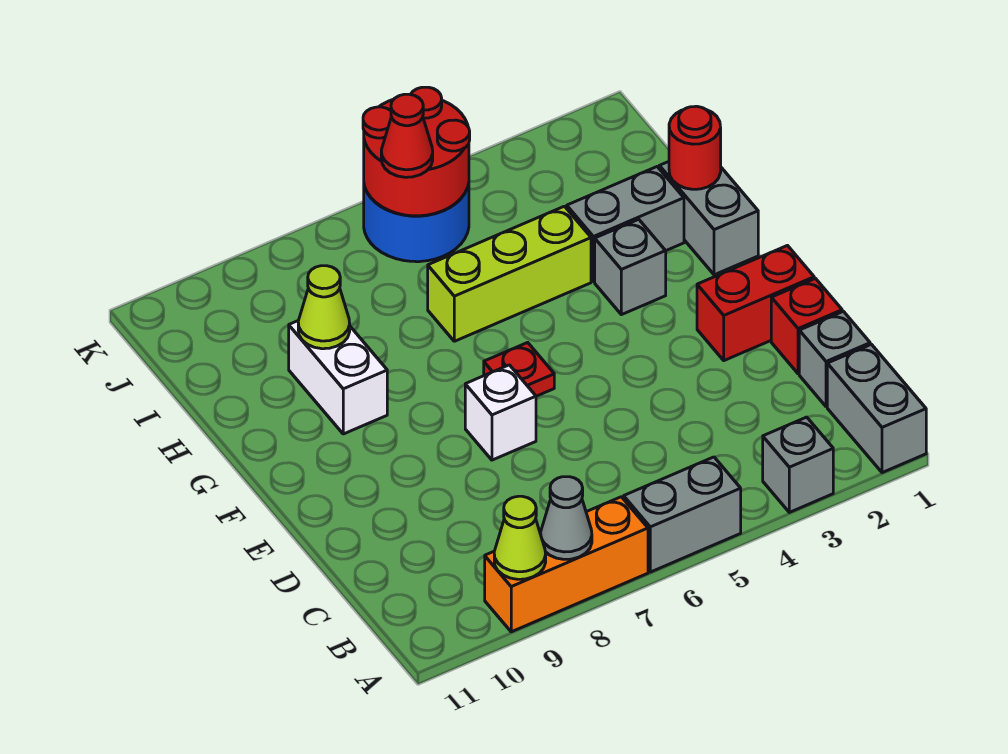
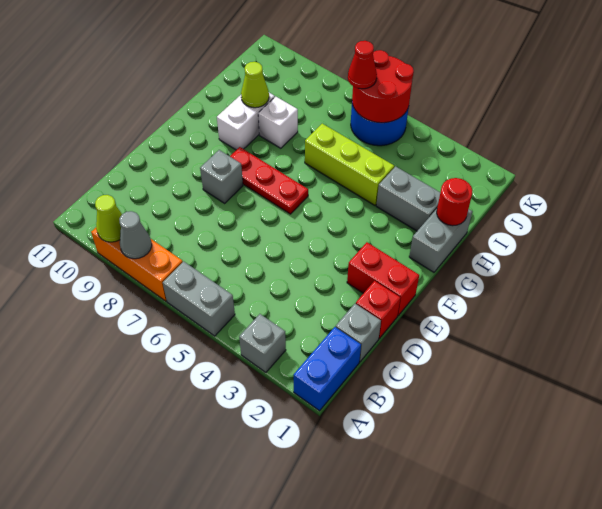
grey 1x2 brick [827,344,926,473] -> blue 1x2 brick [293,327,361,411]
white 1x1 brick [465,365,536,460] -> white 1x1 brick moved to [258,97,298,148]
red 1x1 plate [484,343,554,396] -> red 1x3 plate [230,147,308,214]
grey 1x1 brick [595,219,666,315] -> grey 1x1 brick moved to [200,150,243,203]

